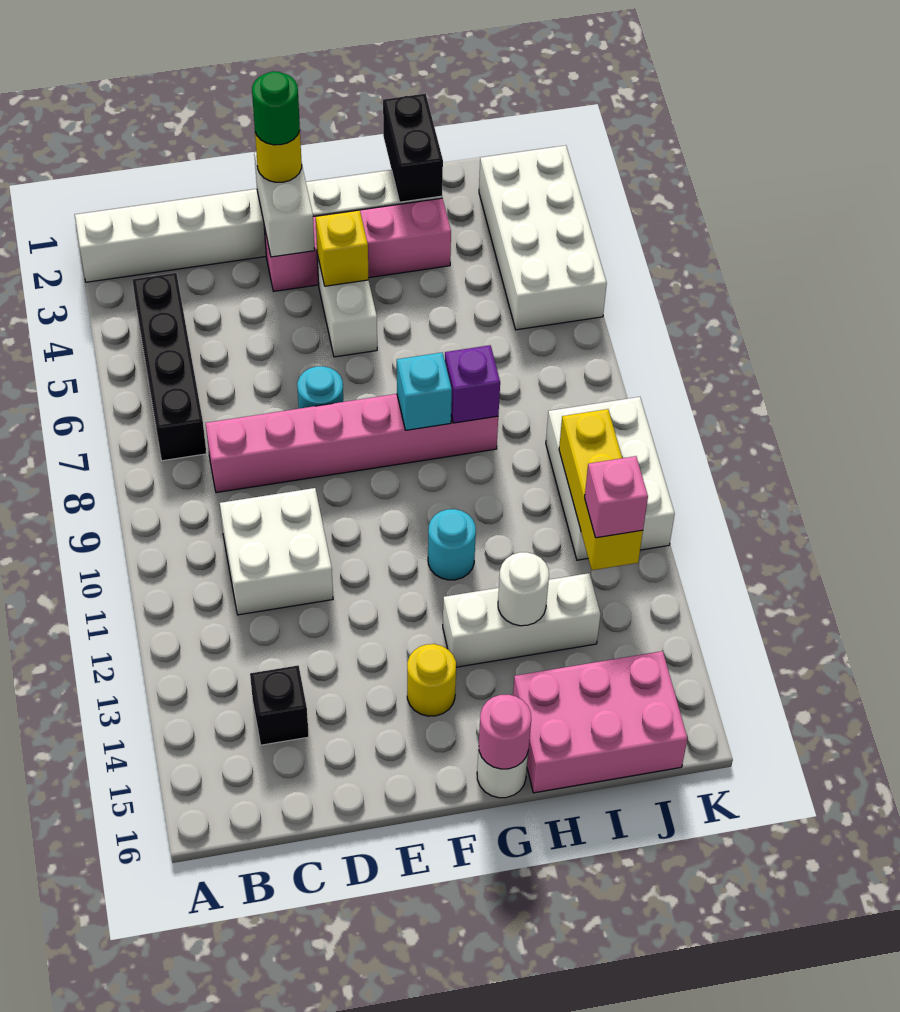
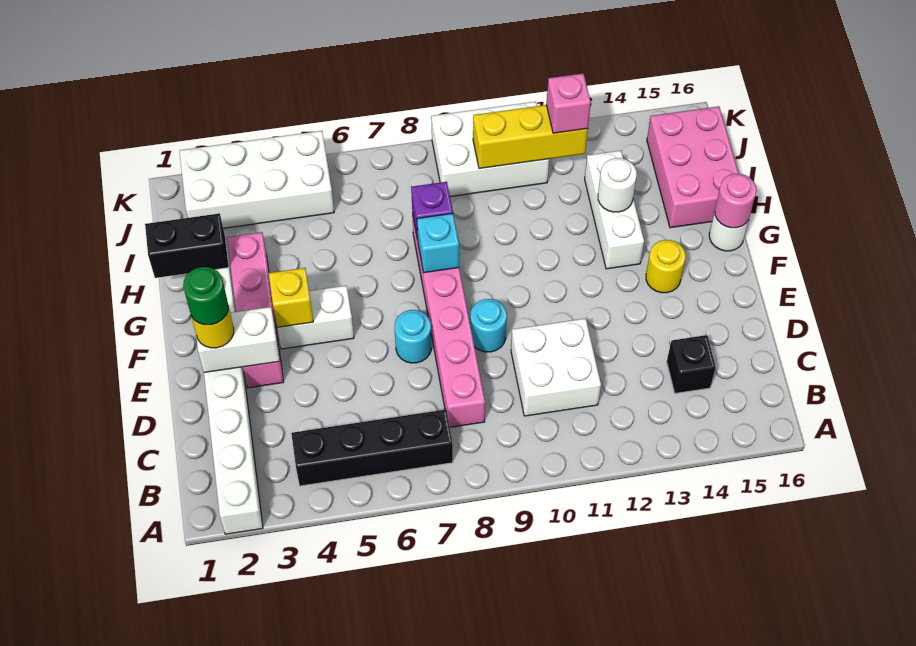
cyan 1x1 round brick [428,509,476,580] -> cyan 1x1 round brick moved to [470,299,507,352]

